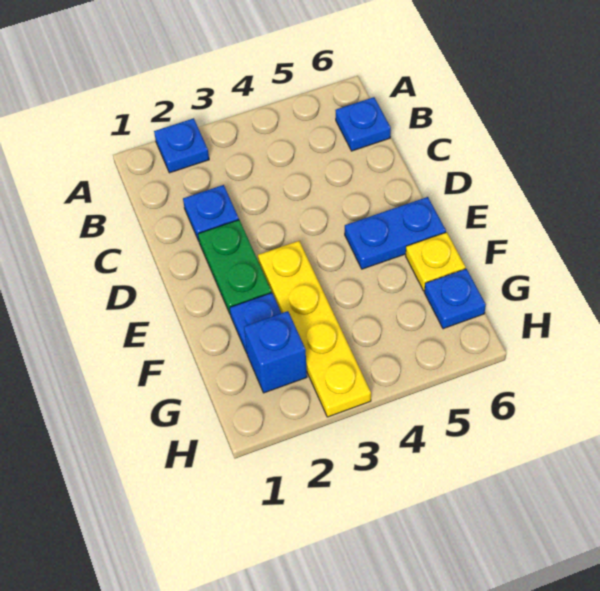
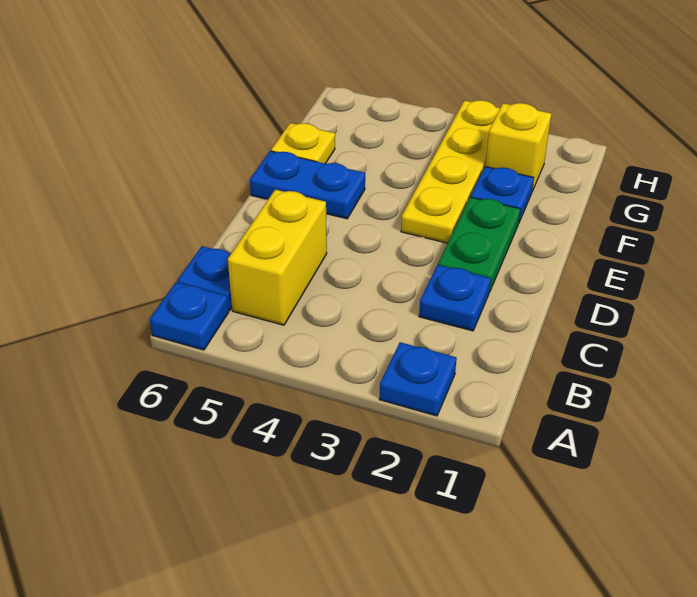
none -> yellow 1x2 brick [228,190,327,325]
blue 1x1 brick [244,311,307,393] -> yellow 1x1 brick [485,103,551,191]
blue 1x1 plate [424,269,486,329] -> blue 1x1 plate moved to [150,282,229,350]

